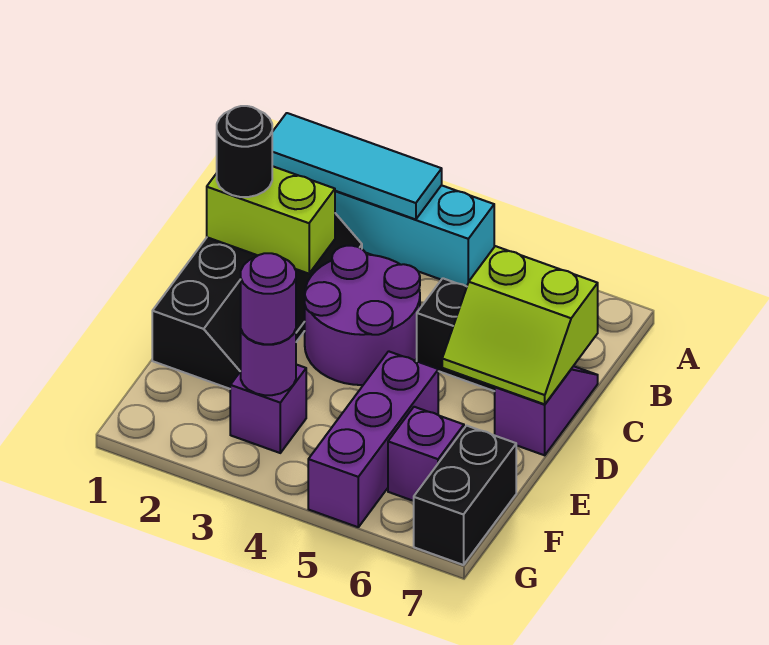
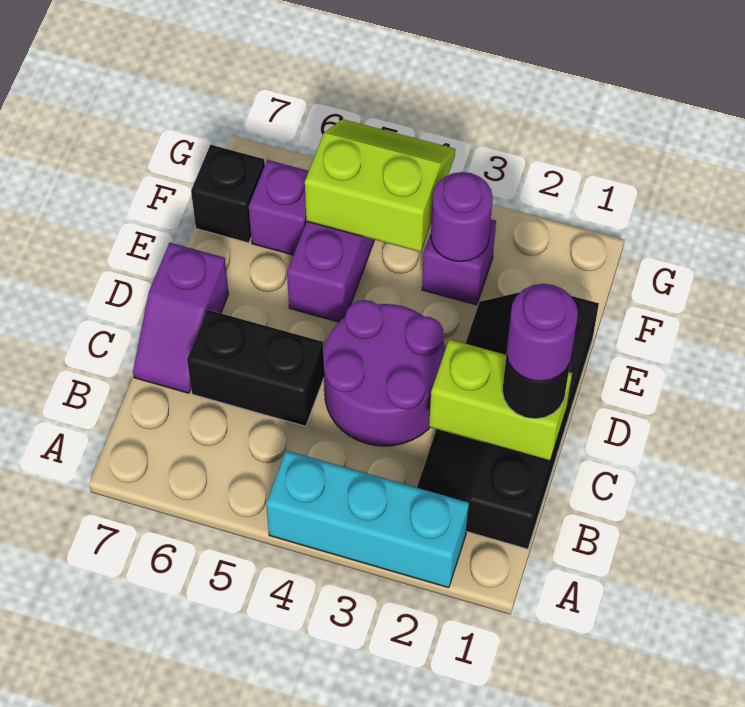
cyan 1x3 tile [272,113,442,219] -> none
lime 2x2 slope [442,246,598,404] -> lime 2x2 slope moved to [305,119,455,252]
purple 1x1 round brick [241,253,296,344] -> purple 1x1 round brick moved to [507,284,578,381]
black 1x2 brick [414,426,516,565] -> black 1x1 brick [191,145,265,243]

